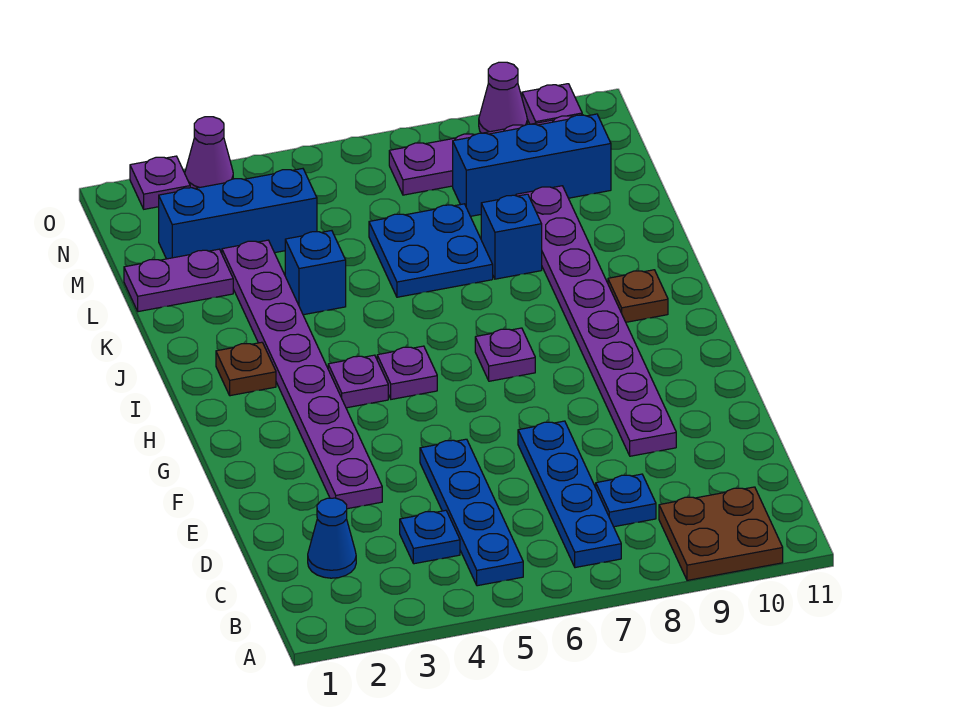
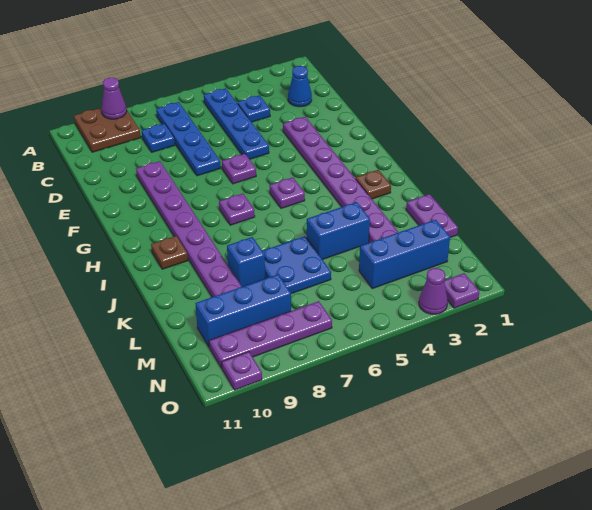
purple 1x1 plate [328,355,388,408] -> purple 1x1 plate moved to [222,154,256,184]
blue 1x1 brick [285,231,346,315] -> blue 1x2 brick [307,202,370,260]
purple 1x2 plate [124,249,233,312] -> purple 1x2 plate turned to [406,194,458,238]
purple 1x1 cone [479,62,527,133] -> purple 1x1 cone moved to [101,78,127,119]

